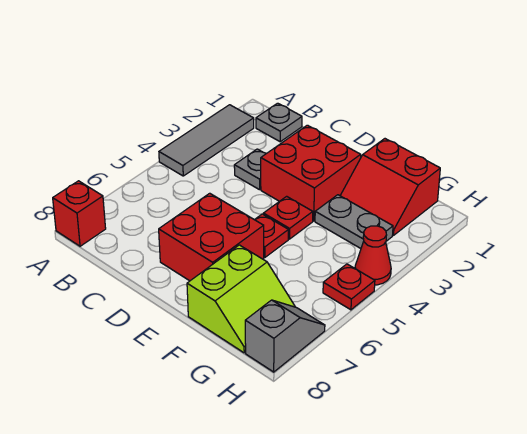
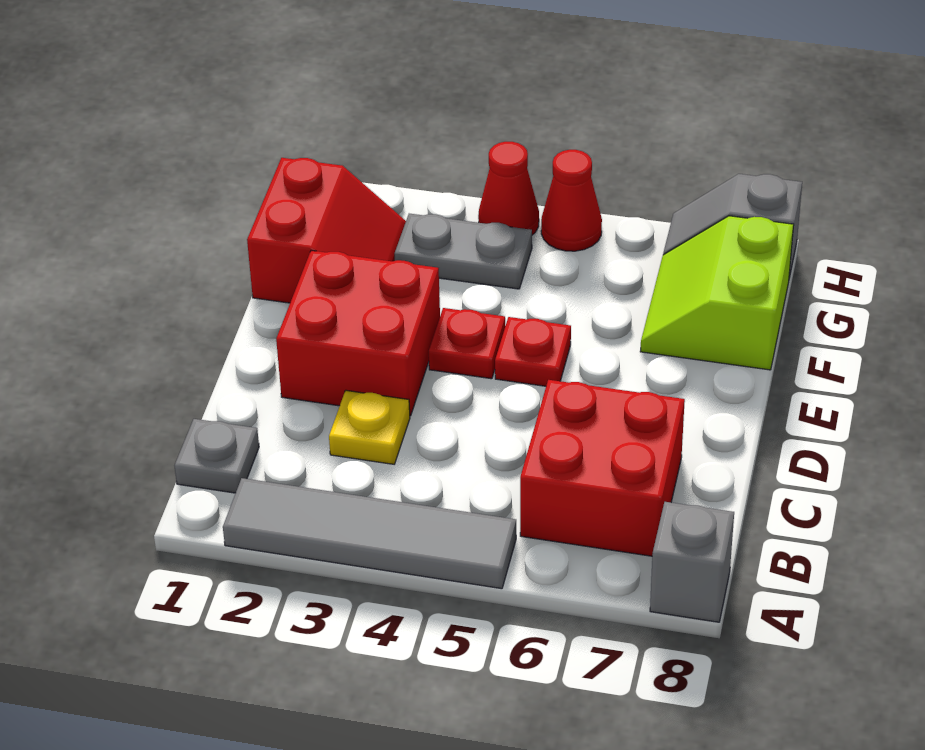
grey 1x3 tile [159,105,254,176] -> grey 1x4 tile [223,478,516,589]
red 1x1 brick [53,181,106,246] -> grey 1x1 brick [650,502,734,622]
grey 1x1 plate [234,149,266,190] -> yellow 1x1 plate [329,390,410,464]
red 2x2 brick [159,193,264,281] -> red 2x2 brick moved to [520,380,685,556]
grey 1x2 plate [315,195,393,248] -> grey 1x2 plate turned to [394,214,532,289]
lime 2x2 slope [187,245,295,353] -> lime 2x2 slope turned to [640,216,794,370]
red 1x1 plate [323,264,375,310] -> red 1x1 cone [541,150,602,251]

